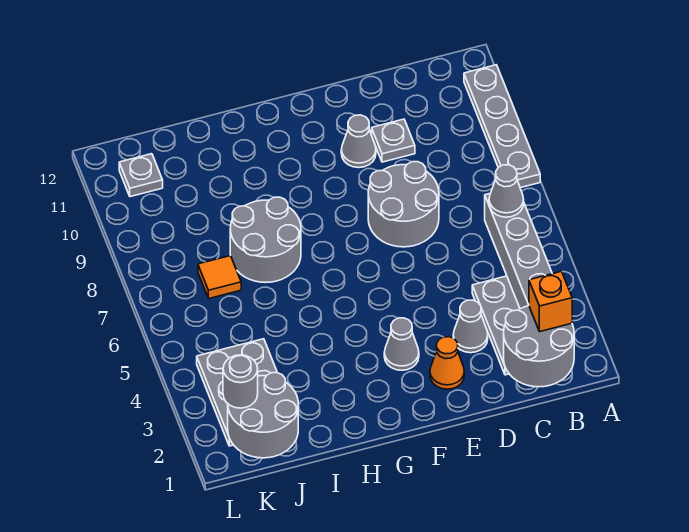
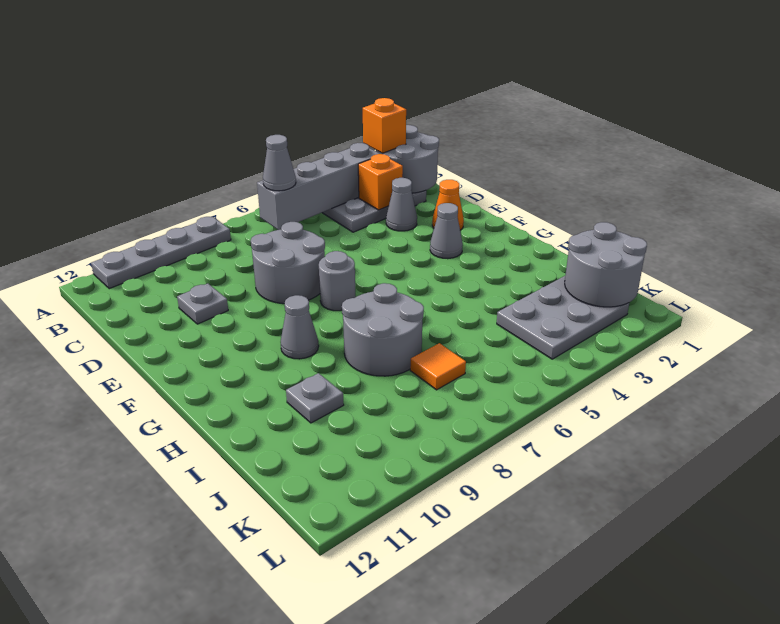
none -> orange 1x1 brick [358,154,403,210]
grey 1x1 cone [341,115,376,168] -> grey 1x1 cone moved to [281,295,319,359]
grey 1x1 round brick [223,355,258,408] -> grey 1x1 round brick moved to [319,251,356,311]
grey 1x1 plate [119,154,163,197] -> grey 1x1 plate moved to [286,373,344,423]

